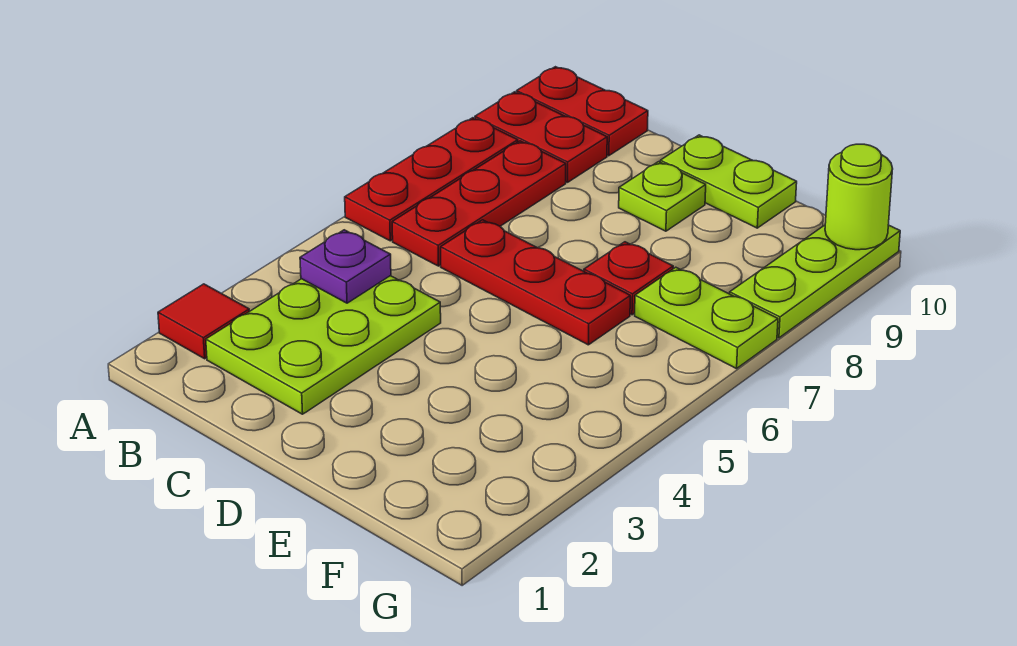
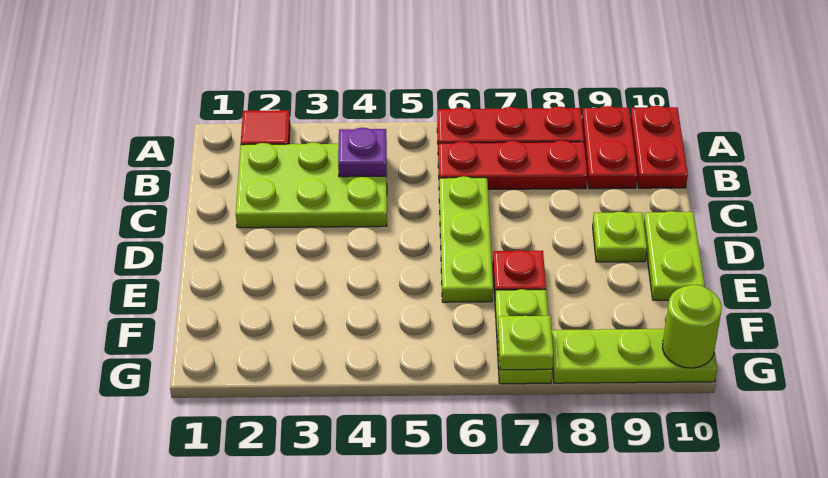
red 1x3 plate [441,220,630,345] -> lime 1x3 plate [439,176,493,302]
none -> lime 1x1 plate [498,316,553,370]

